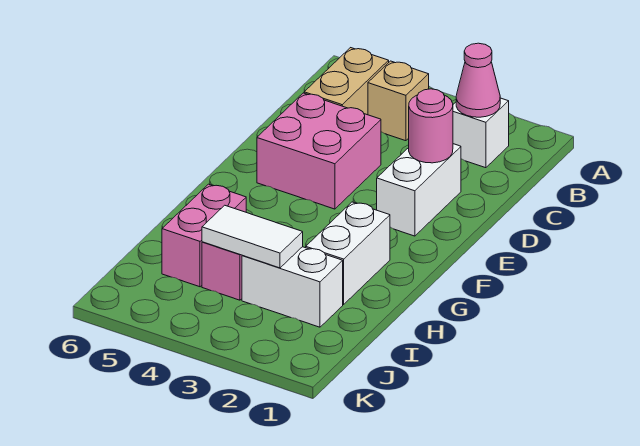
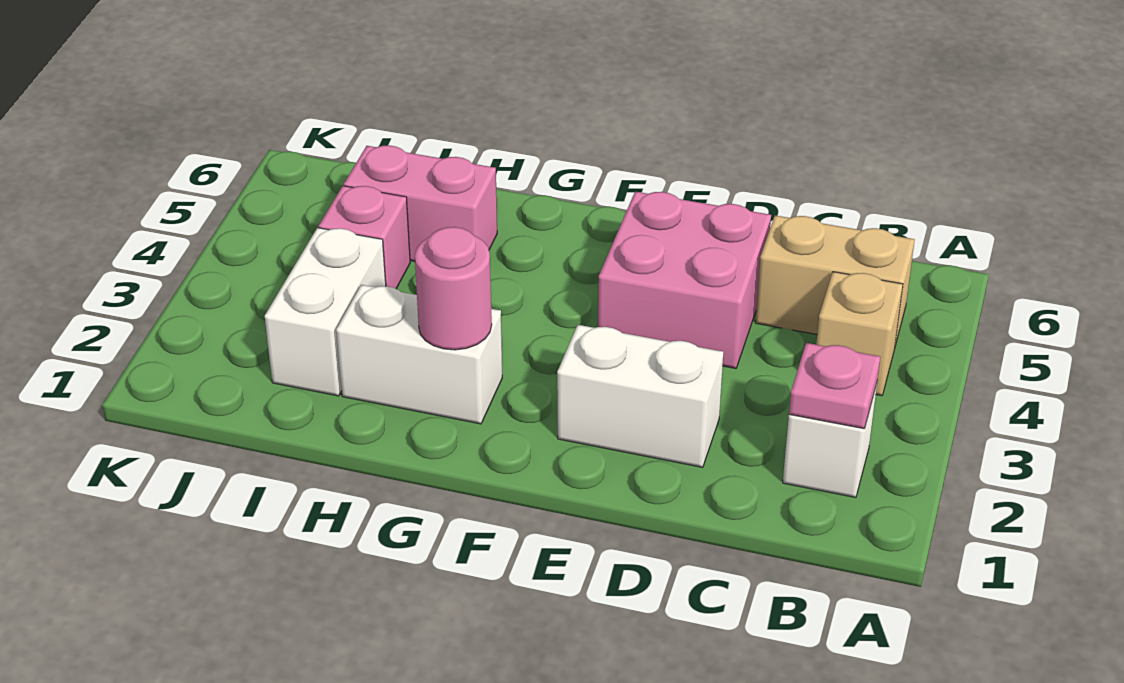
pink 1x1 cone [456,43,500,117] -> pink 1x1 plate [789,343,880,429]
pink 1x1 round brick [409,89,453,163] -> pink 1x1 round brick moved to [415,227,492,350]
white 1x2 tile [202,205,303,268] -> none

